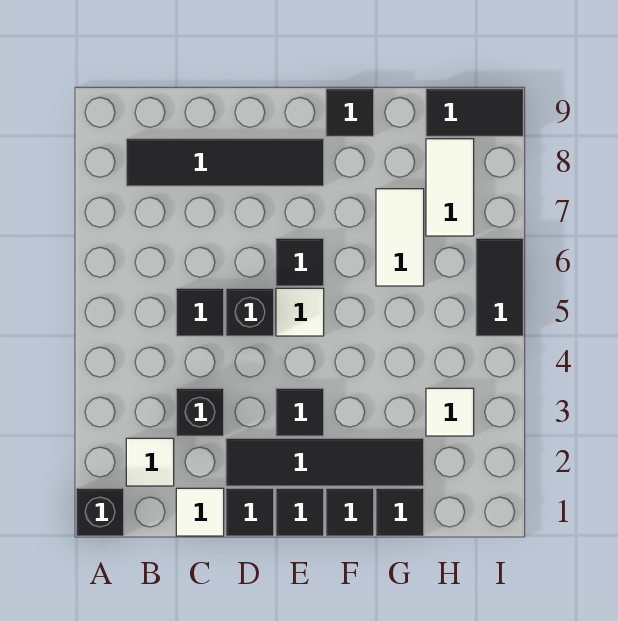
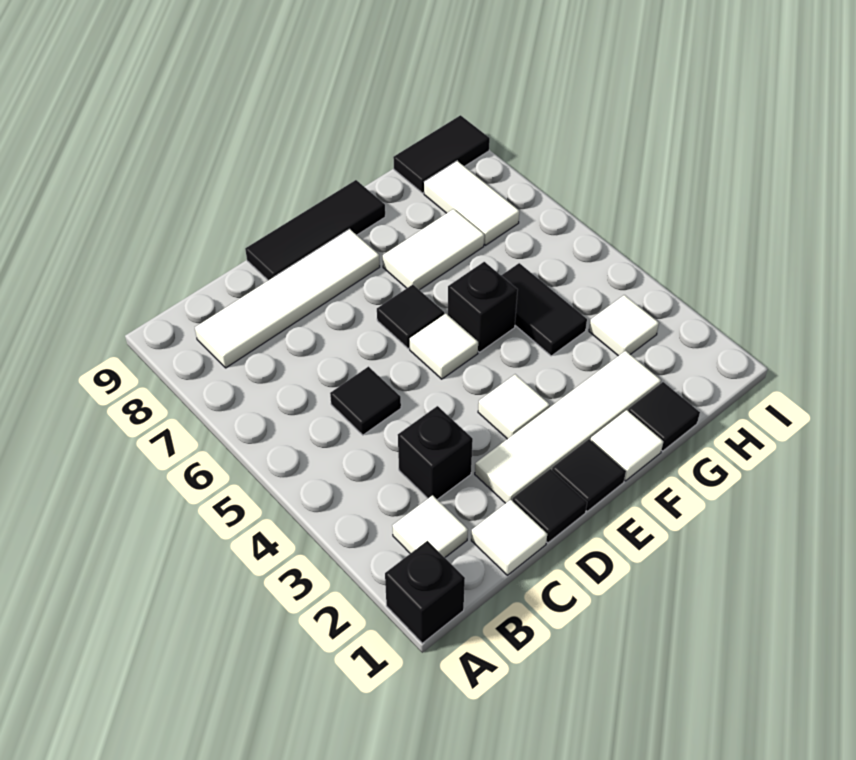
black 1x4 tile [126,139,324,186] -> white 1x4 tile [195,229,380,368]
black 1x4 tile [226,438,424,486] -> white 1x4 tile [475,351,661,503]
black 1x1 brick [226,288,274,336] -> black 1x1 brick moved to [448,262,518,352]
black 1x1 tile [276,388,324,436] -> white 1x1 tile [478,374,550,439]
black 1x1 tile [326,488,374,536] -> white 1x1 tile [591,410,663,481]
black 1x1 tile [326,89,374,136] -> black 1x3 tile [245,180,385,280]
white 1x2 tile [376,189,424,286] -> white 1x2 tile turned to [383,209,484,290]
black 1x2 tile [476,238,523,336] -> black 1x2 tile moved to [501,263,587,356]

